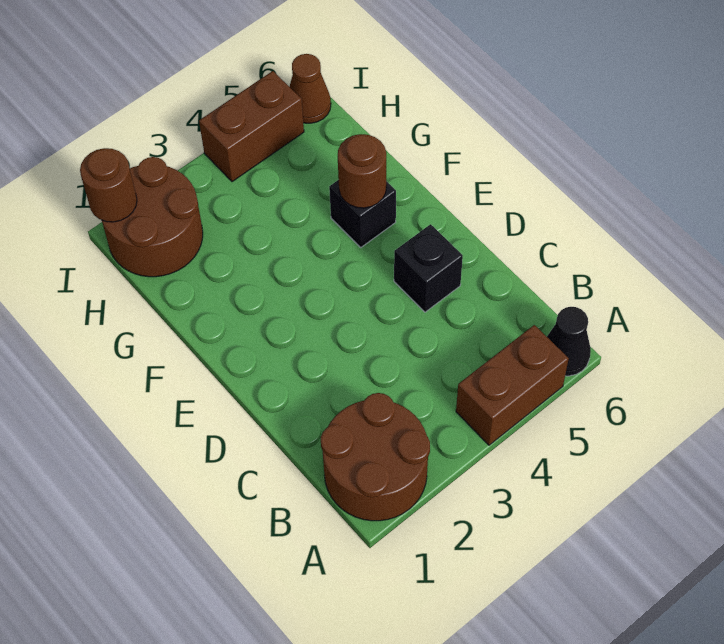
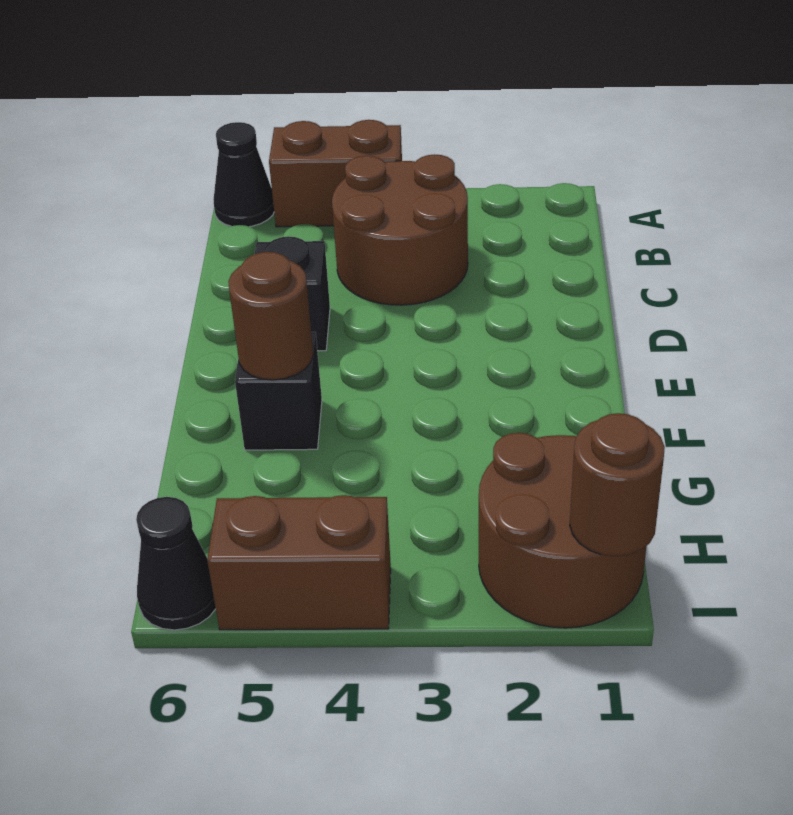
brown 2x2 round brick [321,393,430,521] -> brown 2x2 round brick moved to [332,155,468,305]
brown 1x1 cone [290,54,331,123] -> black 1x1 cone [136,497,216,630]

